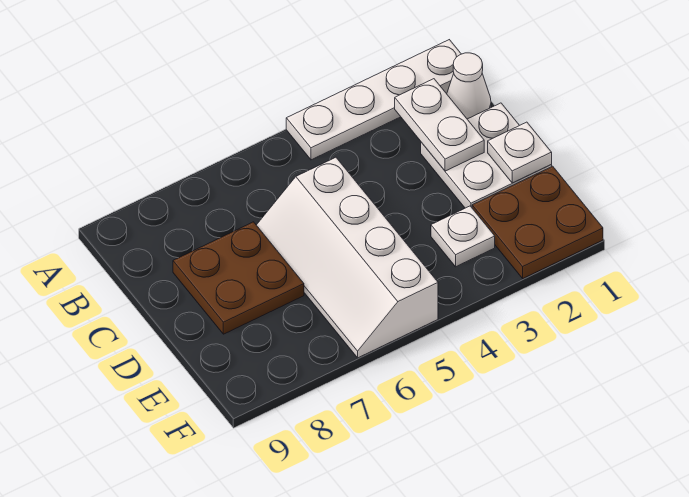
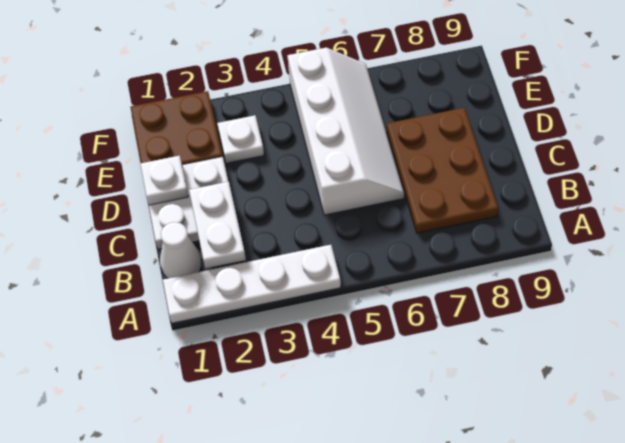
brown 2x2 plate [173,222,304,334] -> brown 2x3 plate [387,108,498,233]

